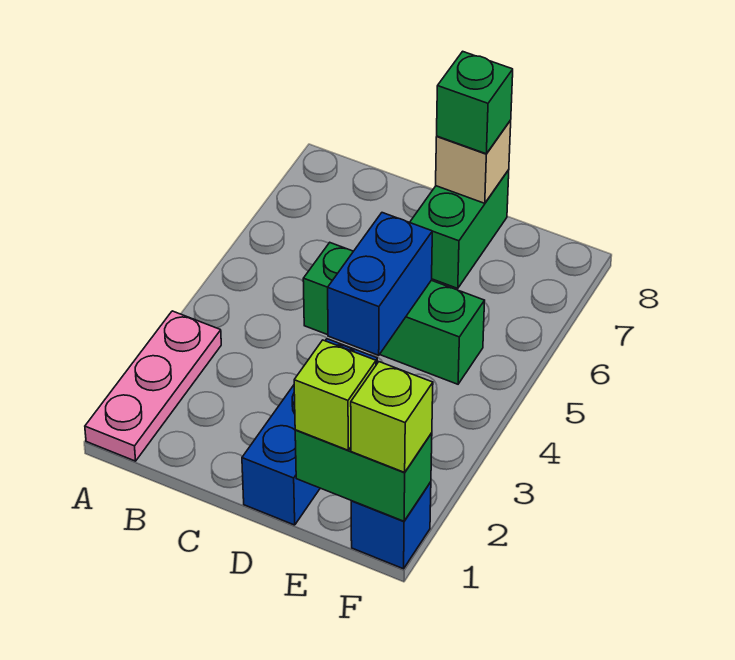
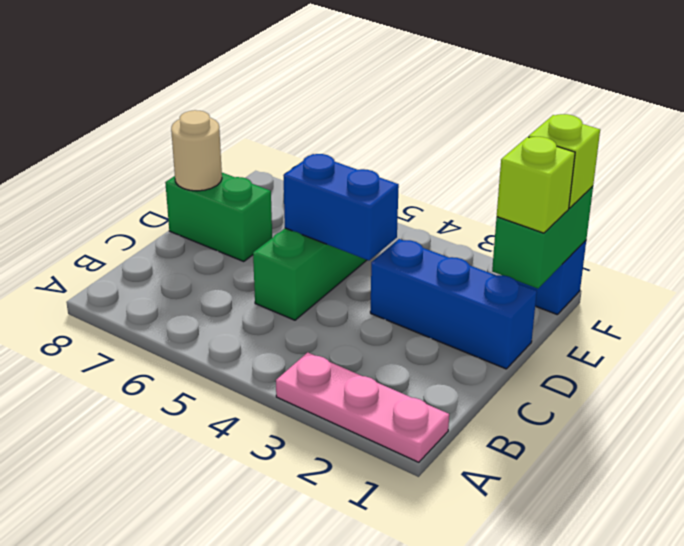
tan 1x1 brick [436,121,511,203] -> tan 1x1 round brick [171,110,222,191]
green 1x1 brick [437,51,513,154] -> none

